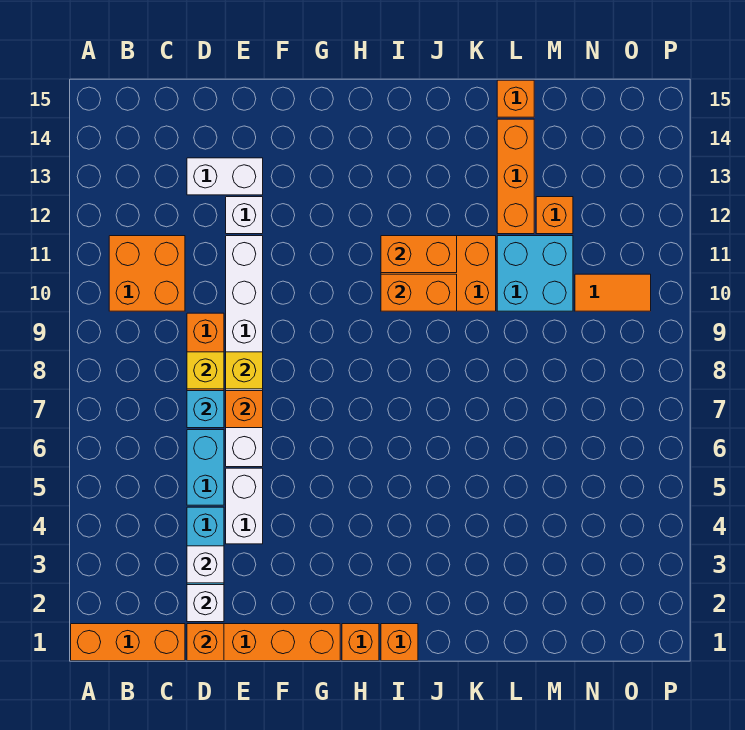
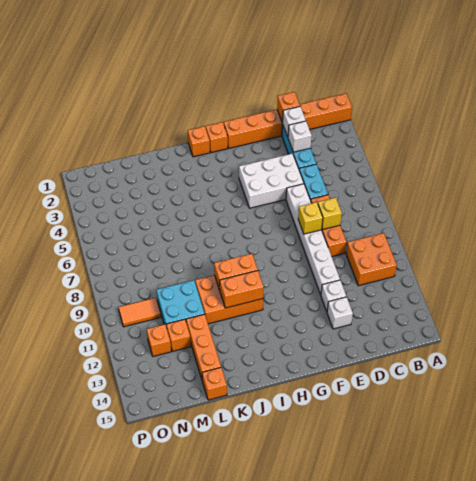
cyan 1x1 brick [187,391,224,428] -> none
white 1x2 brick [187,158,263,195] -> white 1x1 brick [327,297,353,329]
white 1x2 brick [226,468,263,544] -> white 2x3 brick [239,154,304,208]
orange 1x1 brick [226,391,263,428] -> orange 1x1 brick moved to [147,324,171,356]

